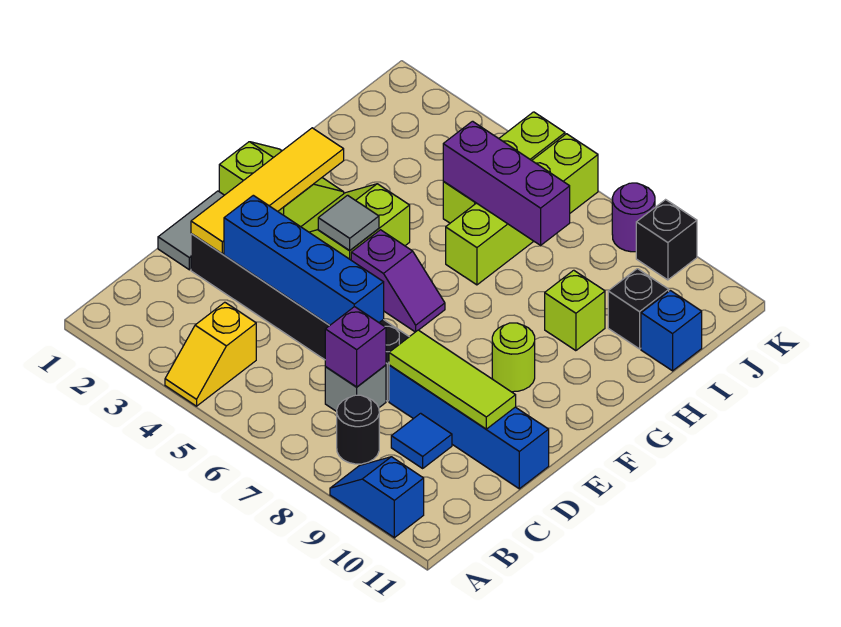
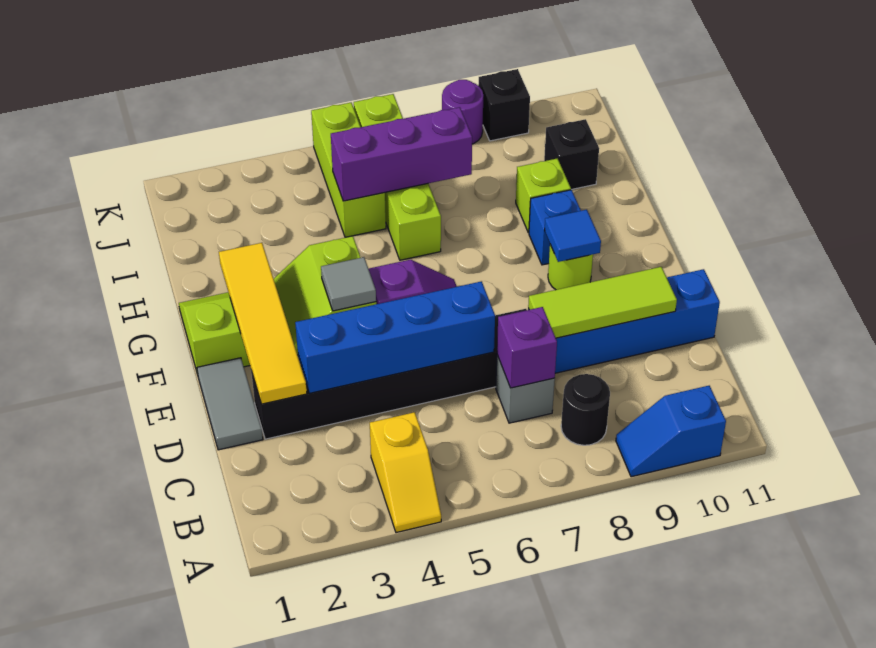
blue 1x1 tile [391,413,452,468] -> blue 1x1 tile moved to [545,210,601,262]
blue 1x1 brick [641,290,702,371] -> blue 1x1 brick moved to [529,190,581,265]

